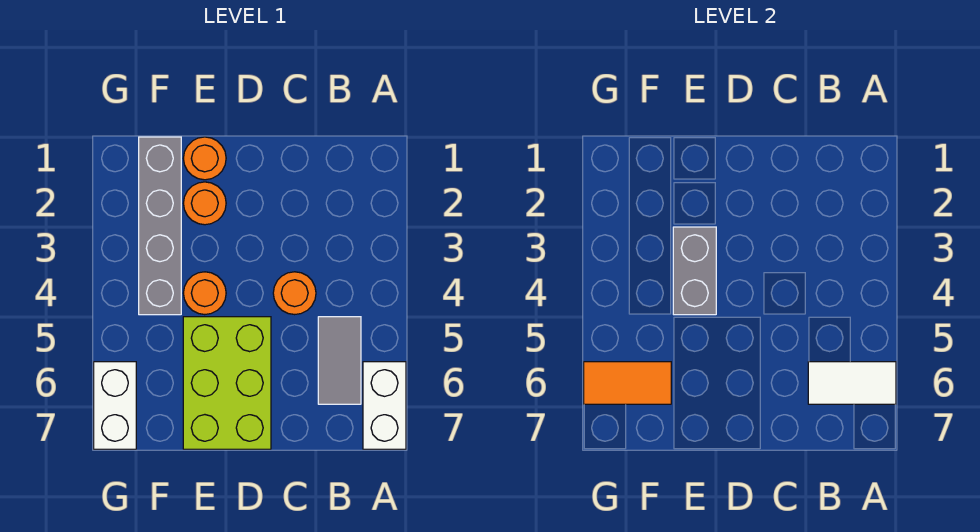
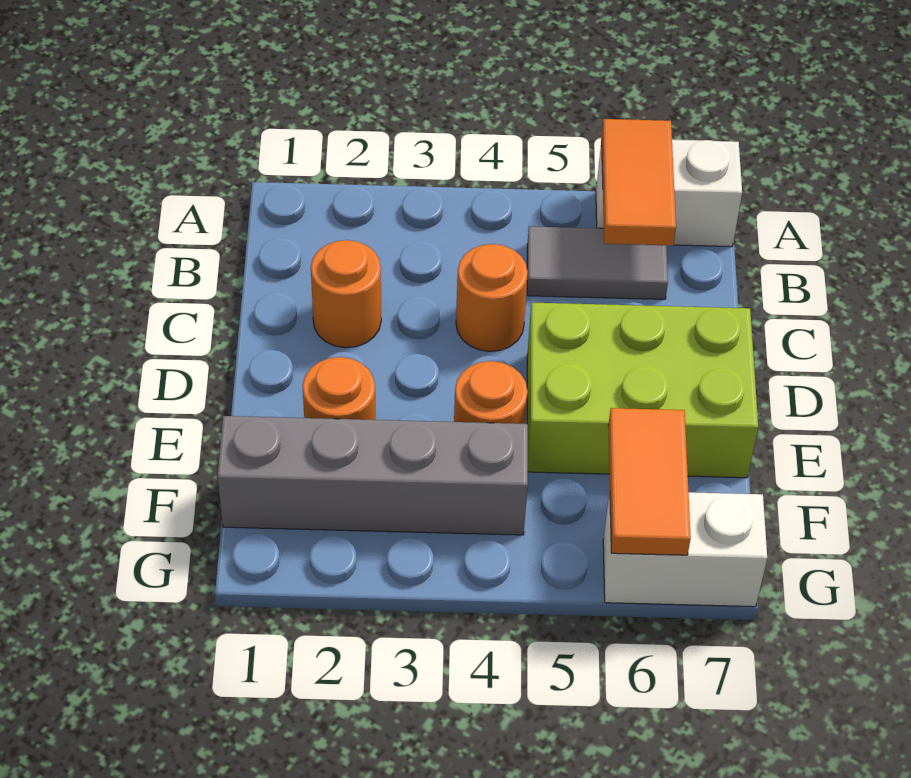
white 1x2 tile [808,362,896,404] -> orange 1x2 tile [602,119,676,246]
orange 1x1 round brick [183,137,226,180] -> orange 1x1 round brick moved to [311,240,381,348]
grey 1x2 brick [673,227,716,315] -> none

